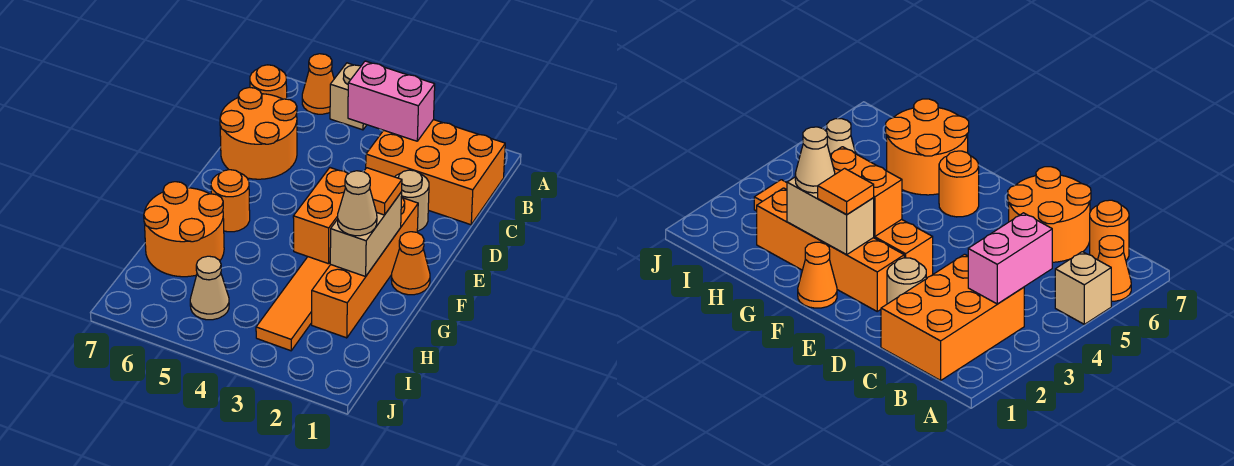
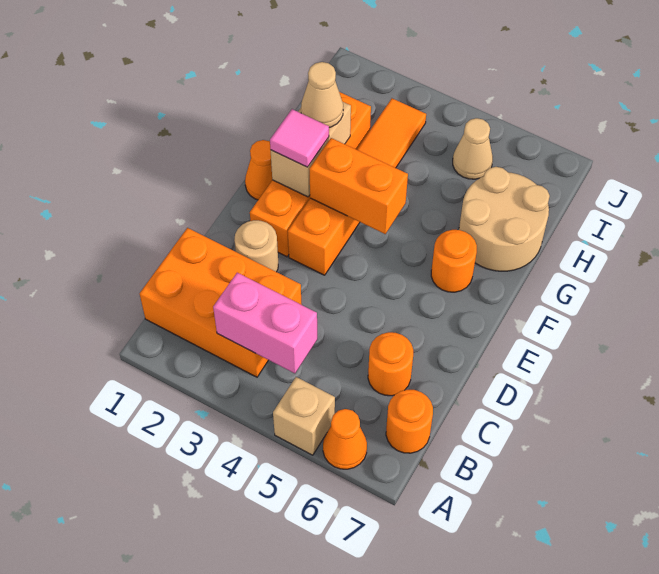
orange 2x2 round brick [220,87,297,179] -> orange 1x1 round brick [368,332,413,396]
orange 1x1 tile [364,168,402,215] -> pink 1x1 tile [270,109,329,167]
orange 1x2 brick [293,168,348,264] -> orange 1x2 brick turned to [310,138,408,234]
orange 2x2 round brick [144,182,224,277] -> tan 2x2 round brick [459,167,550,271]

